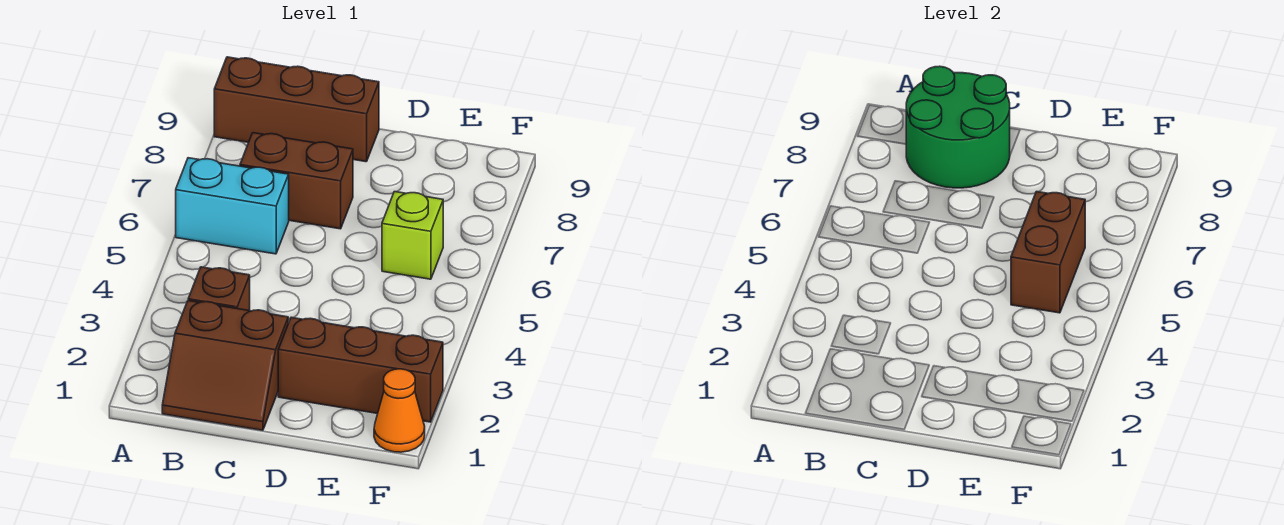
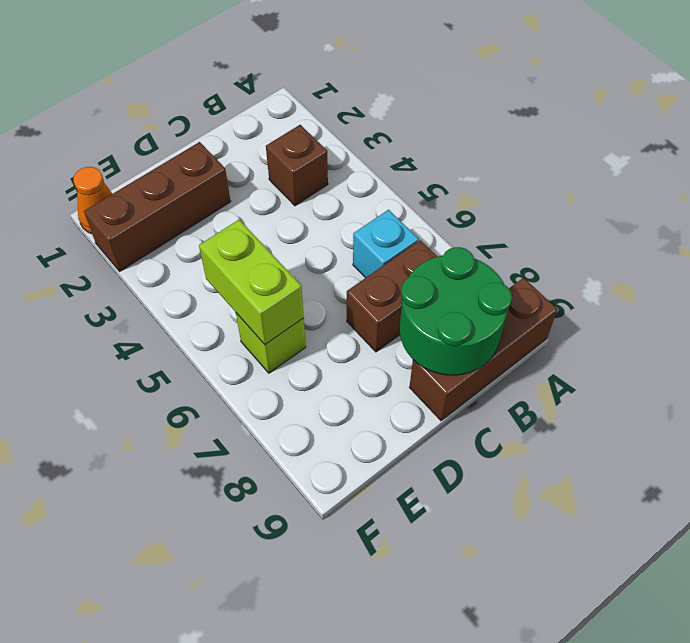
cyan 1x2 brick [176,158,289,254] -> cyan 1x1 brick [353,210,419,278]
brown 2x2 slope [162,301,288,430] -> none
brown 1x2 brick [1011,192,1085,313] -> lime 1x2 brick [199,220,304,345]

